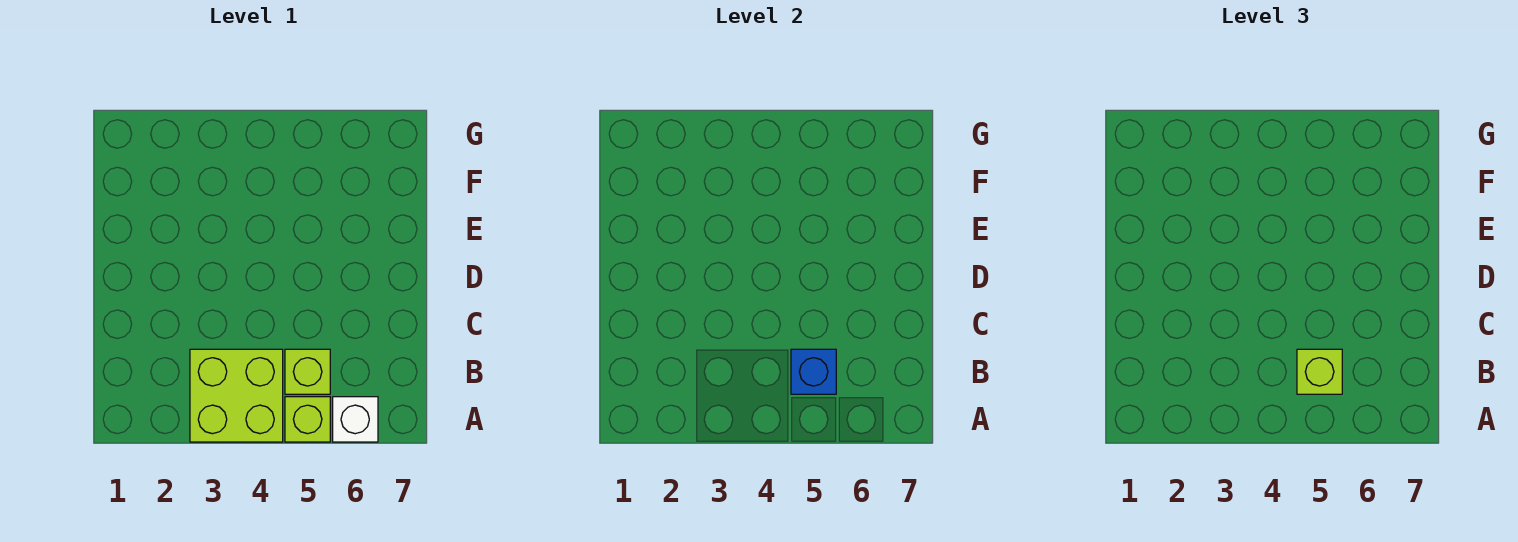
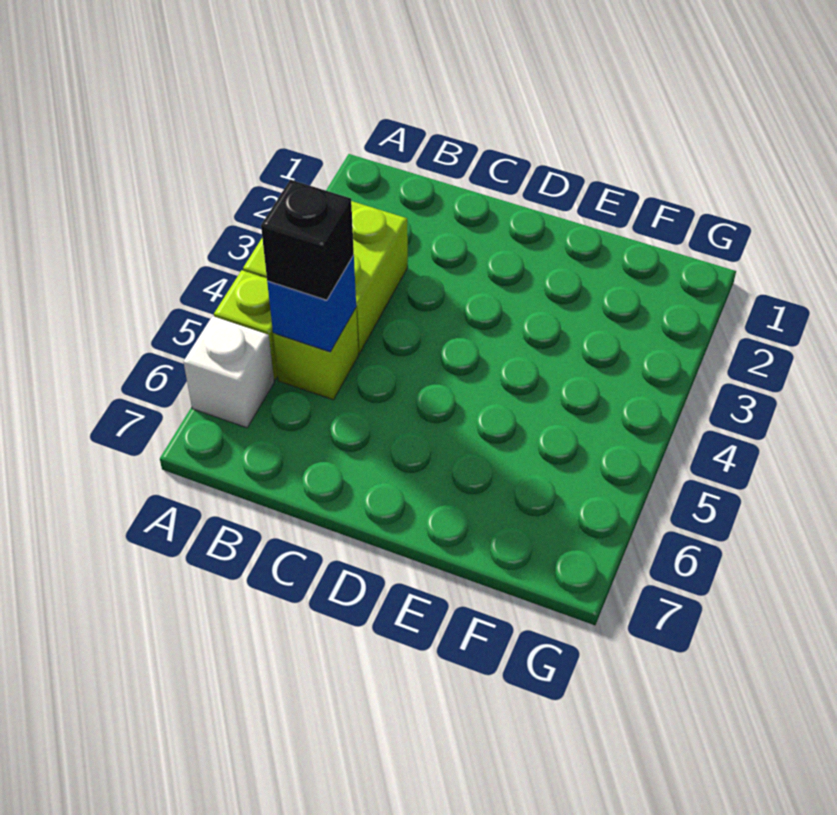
lime 1x1 brick [1297,349,1342,394] -> black 1x1 brick [261,180,354,300]

